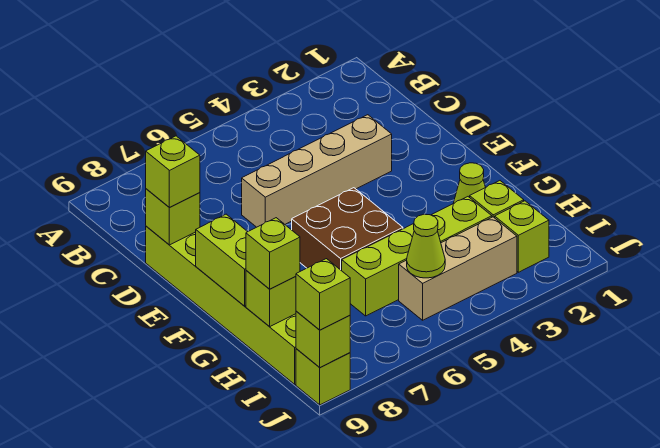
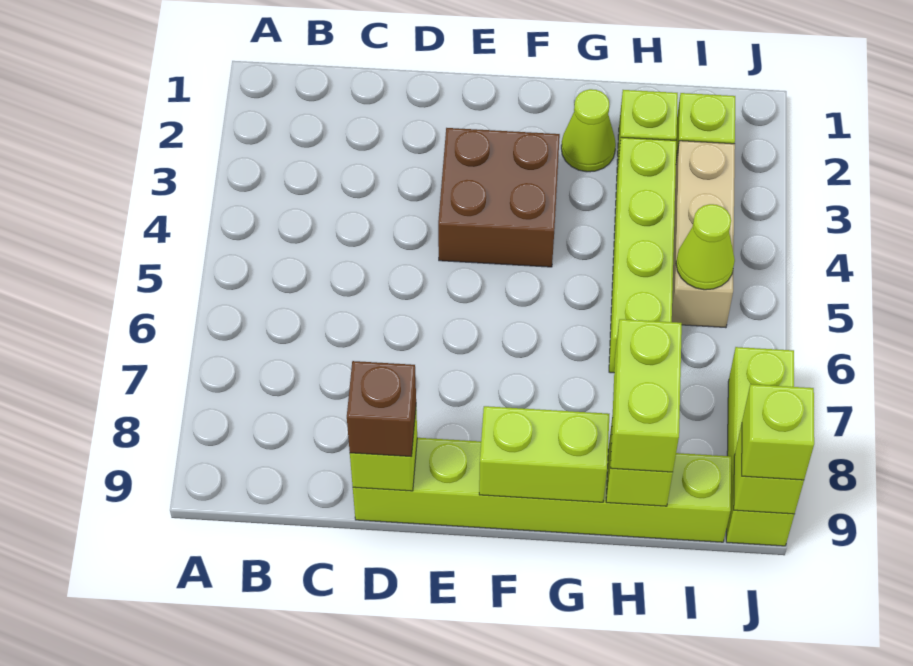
tan 1x4 brick [242,115,392,227] -> none
lime 1x1 brick [146,136,200,208] -> brown 1x1 brick [347,361,416,457]
brown 2x2 brick [292,188,403,271] -> brown 2x2 brick moved to [438,128,560,267]
lime 1x1 brick [246,218,300,289] -> lime 1x2 brick [611,319,682,472]
lime 1x1 brick [296,349,350,405] -> lime 1x3 brick [726,347,794,546]

